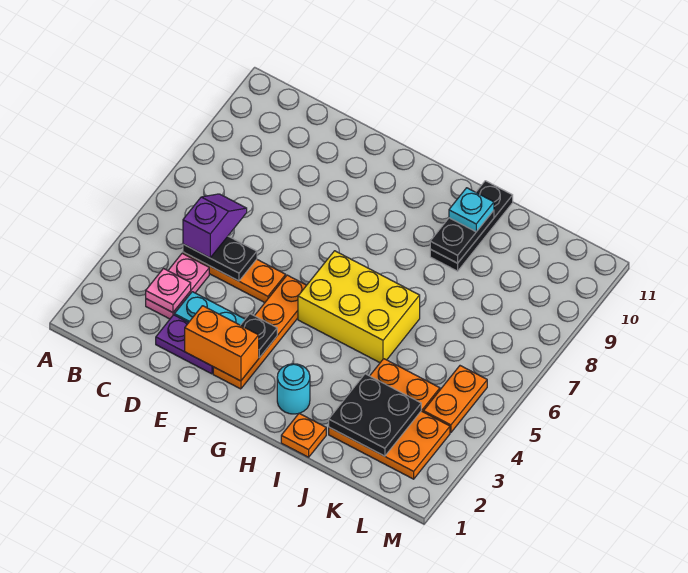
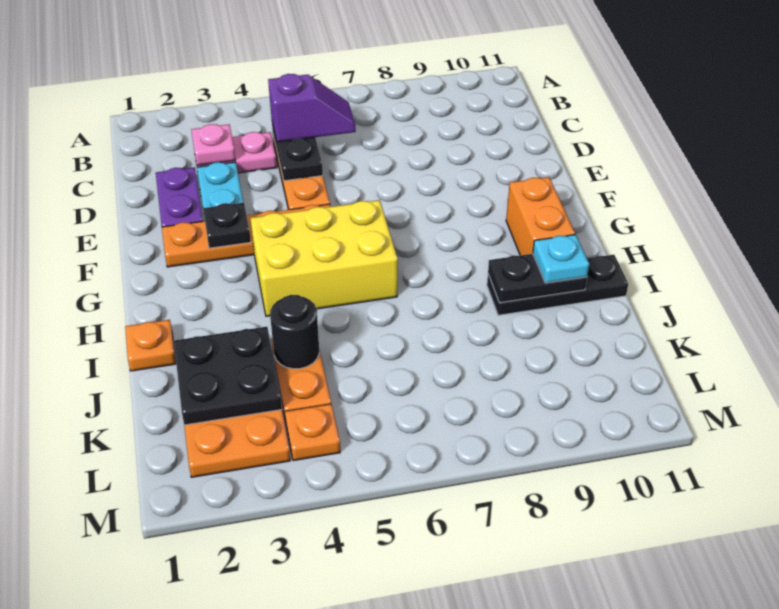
orange 1x2 brick [185,306,259,381] -> orange 1x2 brick moved to [506,177,575,255]
yellow 2x3 brick [298,251,420,363] -> yellow 2x3 brick turned to [250,200,398,316]
cyan 1x1 round brick [277,364,310,414] -> none
none -> black 1x1 round brick [270,295,319,369]
orange 1x2 plate [424,366,487,433] -> orange 1x1 plate [285,404,340,461]

